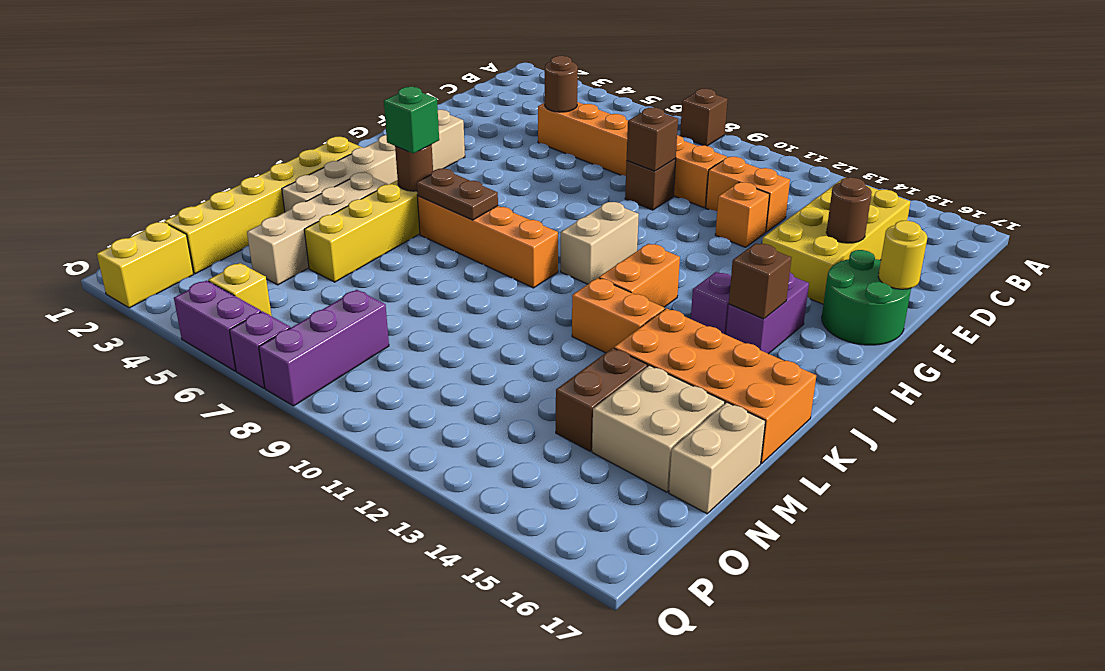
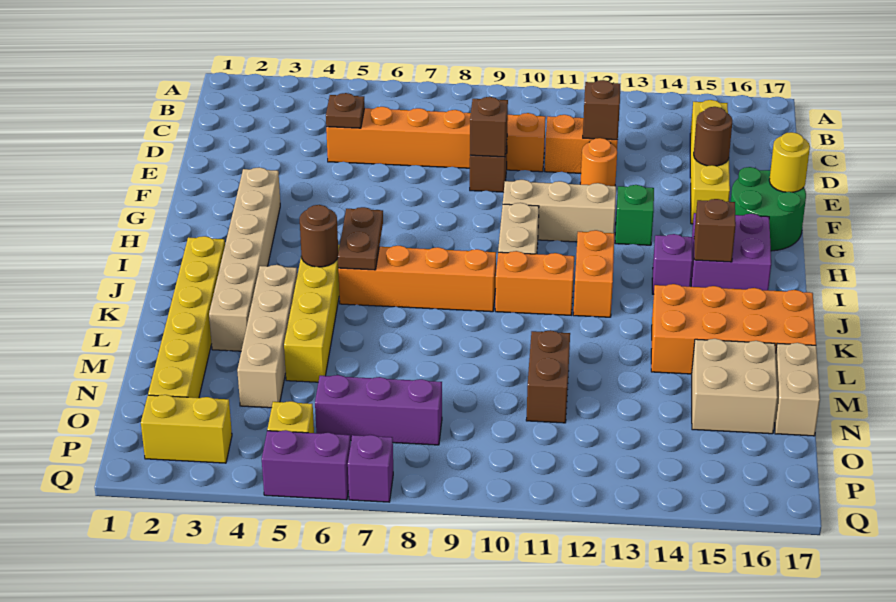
brown 1x1 brick [680,89,728,146] -> brown 1x1 brick moved to [583,80,620,140]
yellow 2x4 brick [762,178,910,304] -> yellow 1x4 brick [690,100,730,224]
brown 1x1 round brick [545,56,578,112] -> brown 1x1 plate [326,93,365,128]
orange 1x1 brick [715,182,770,247] -> orange 1x1 round brick [580,138,617,186]
none -> tan 1x3 brick [503,180,616,242]
purple 1x2 brick [726,273,809,354] -> purple 2x2 brick [691,213,771,290]
green 1x1 brick [384,87,439,153] -> green 1x1 brick moved to [615,185,654,245]
brown 1x2 plate [417,168,498,220] -> brown 1x2 plate turned to [338,207,383,270]
orange 1x2 brick [572,278,665,353] -> orange 1x2 brick moved to [495,251,574,315]
brown 1x2 brick [556,348,648,451] -> brown 1x2 brick moved to [526,330,570,423]
purple 1x3 brick [259,290,389,406] -> purple 1x3 brick turned to [315,375,442,445]
yellow 1x2 brick [97,222,194,308] -> yellow 1x2 brick turned to [141,395,232,463]

